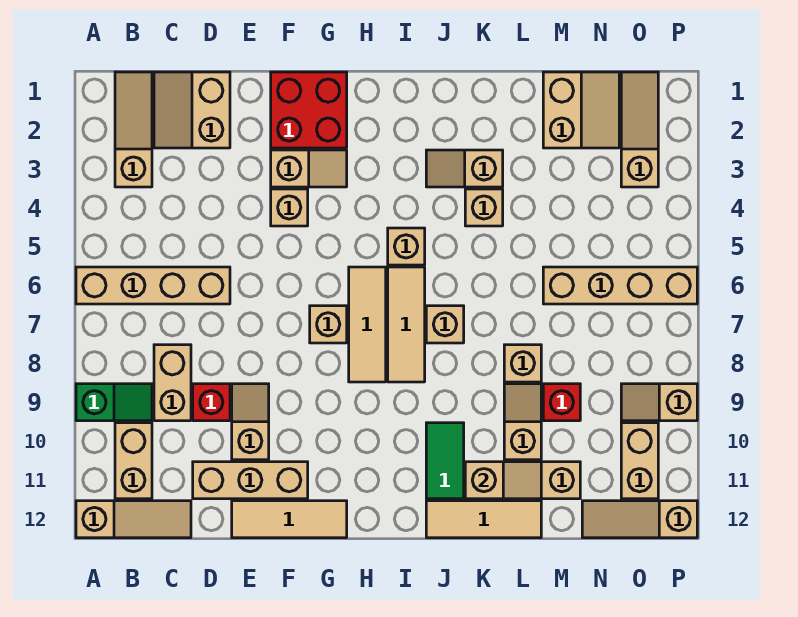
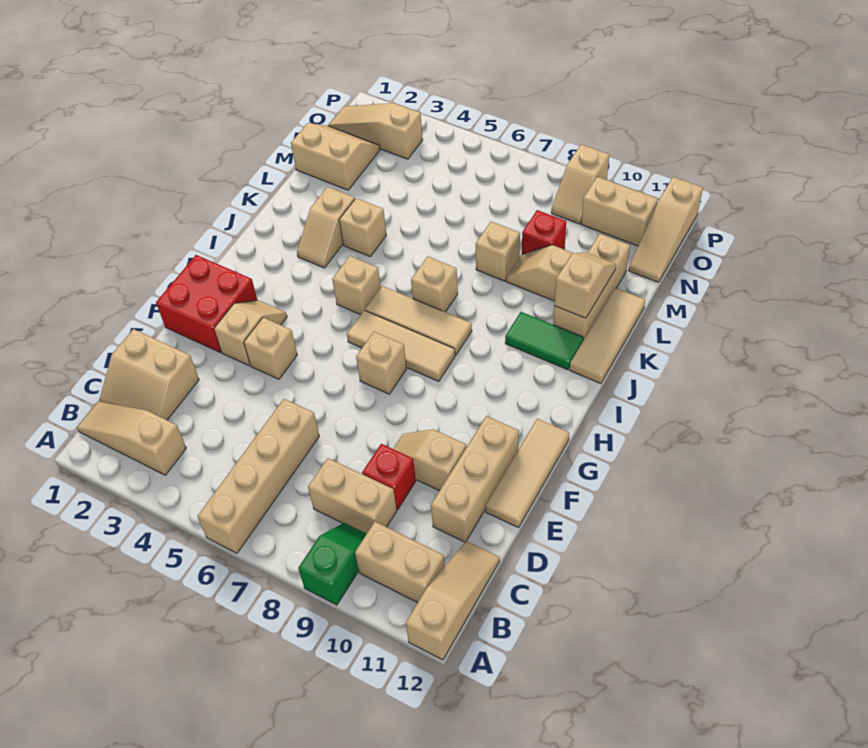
tan 1x4 brick [543,267,697,304] -> none

